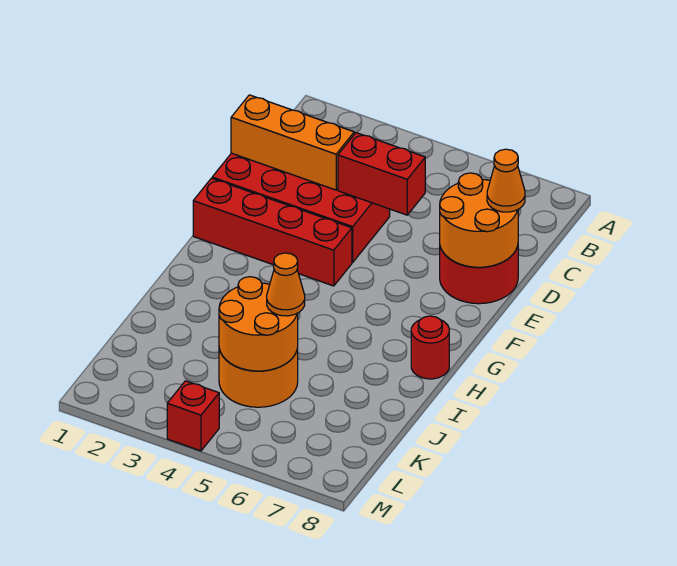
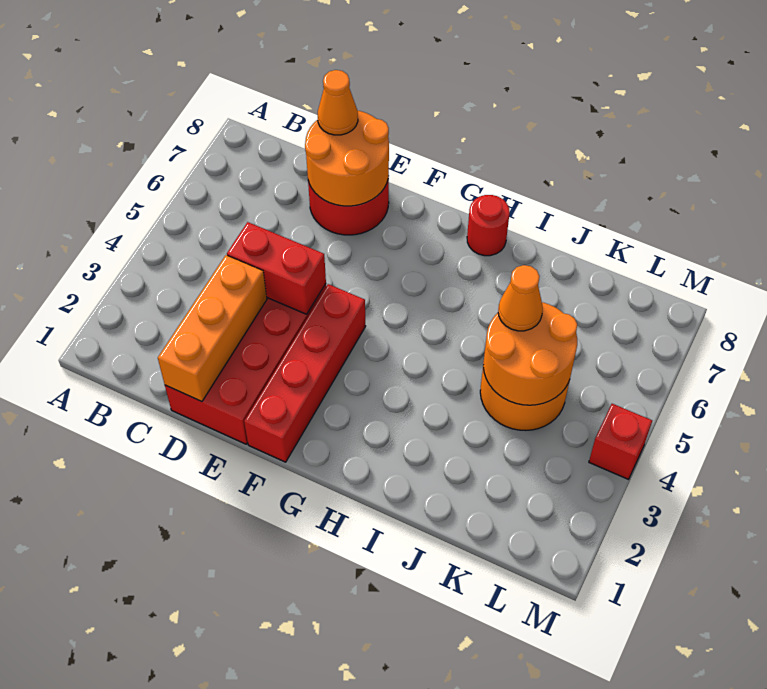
red 1x2 brick [338,133,425,215] -> red 1x2 brick turned to [227,222,326,314]

